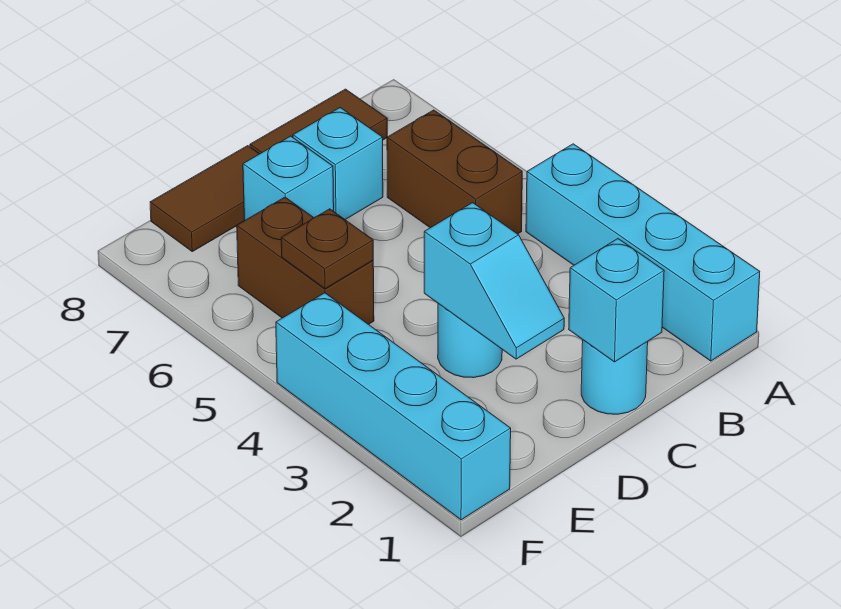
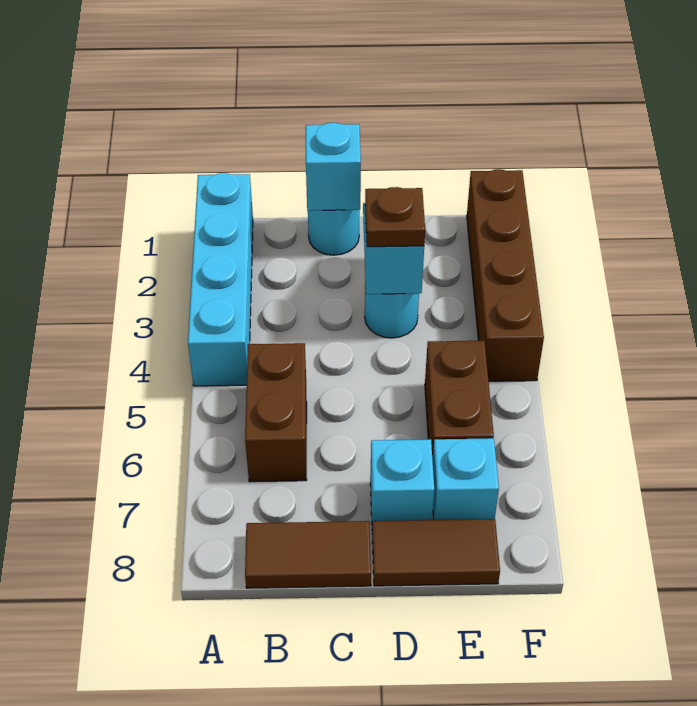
cyan 1x1 brick [293,108,383,220] -> cyan 1x1 brick moved to [433,438,499,520]
brown 1x1 plate [281,209,373,289] -> brown 1x1 plate moved to [365,187,425,247]
cyan 1x4 brick [276,293,511,520] -> brown 1x4 brick [467,169,544,381]

